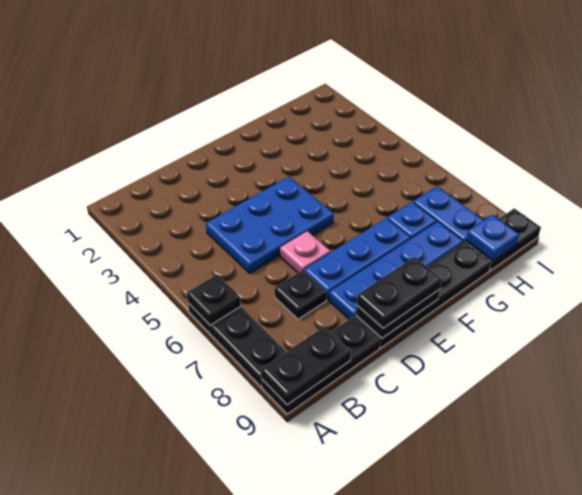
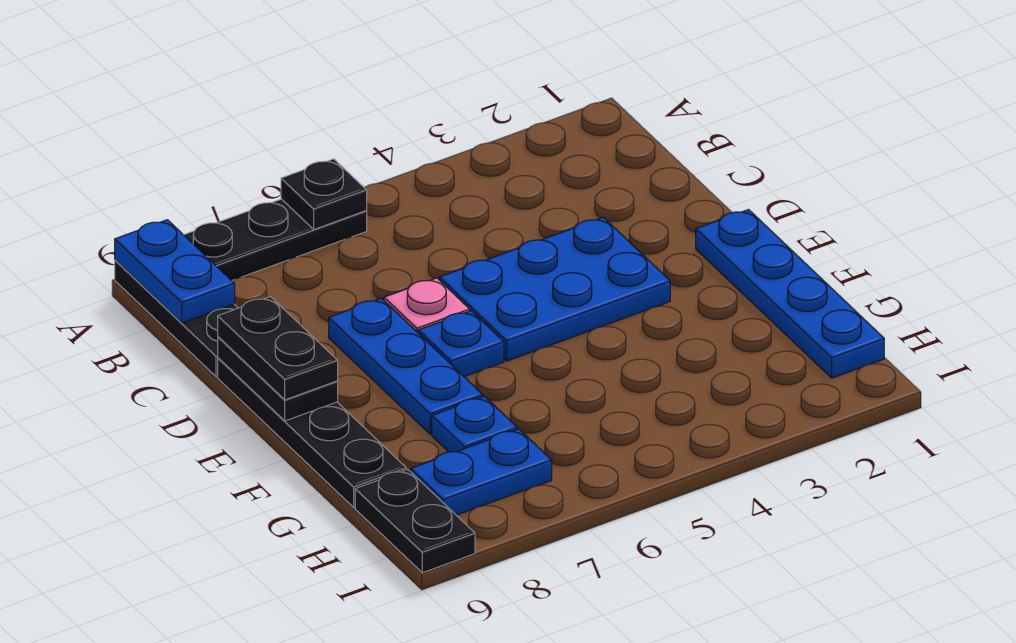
black 1x2 plate [261,327,351,405] -> blue 1x2 plate [115,220,235,323]
blue 2x3 plate [206,177,334,273] -> blue 2x3 plate turned to [440,217,670,361]
black 1x1 plate [274,270,327,319] -> none
blue 1x4 plate [329,222,463,319] -> blue 1x4 plate moved to [696,210,884,378]
blue 1x1 plate [466,215,519,261] -> blue 1x1 plate moved to [418,311,504,377]

